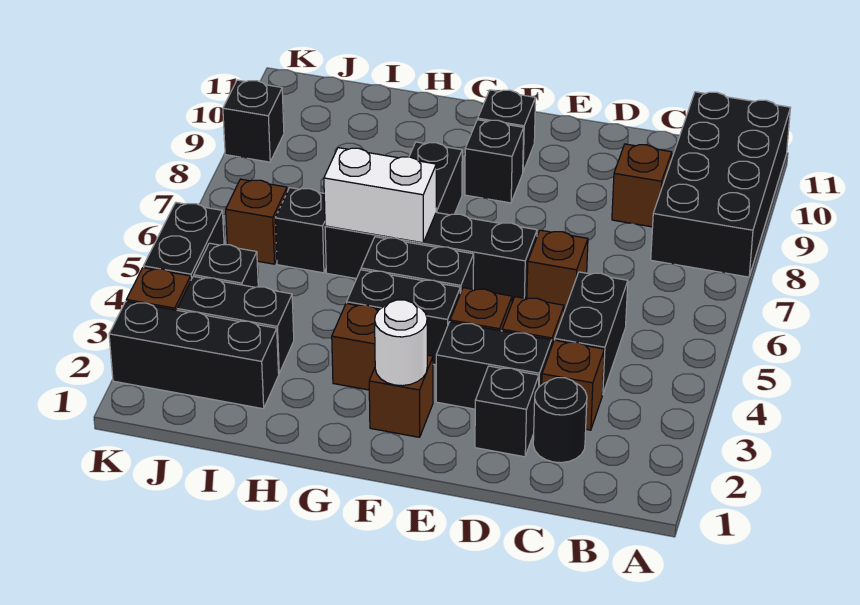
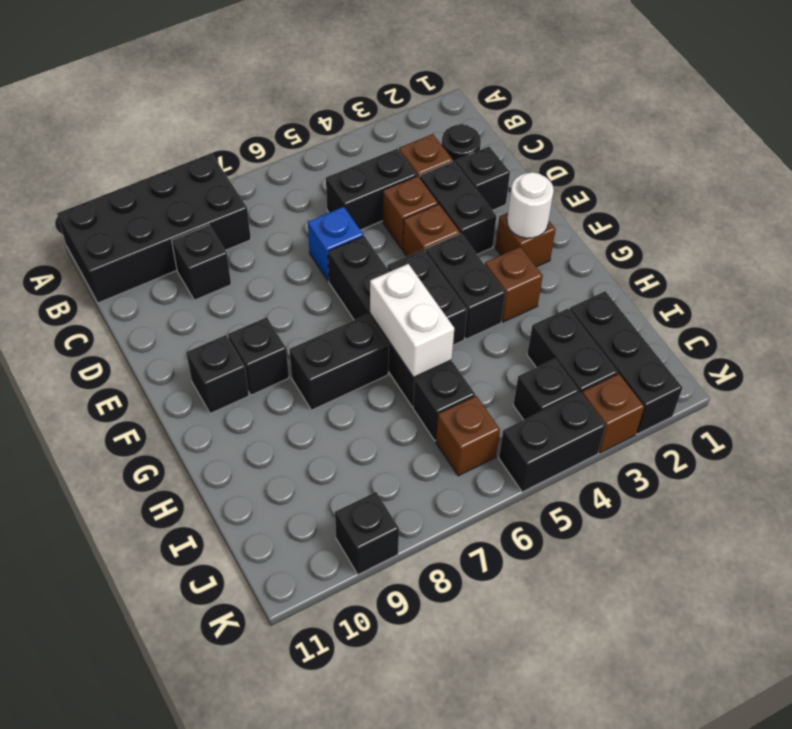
brown 1x1 brick [612,144,672,227] -> black 1x1 brick [172,225,231,300]
brown 1x1 brick [527,230,588,311] -> blue 1x1 brick [308,207,363,281]

